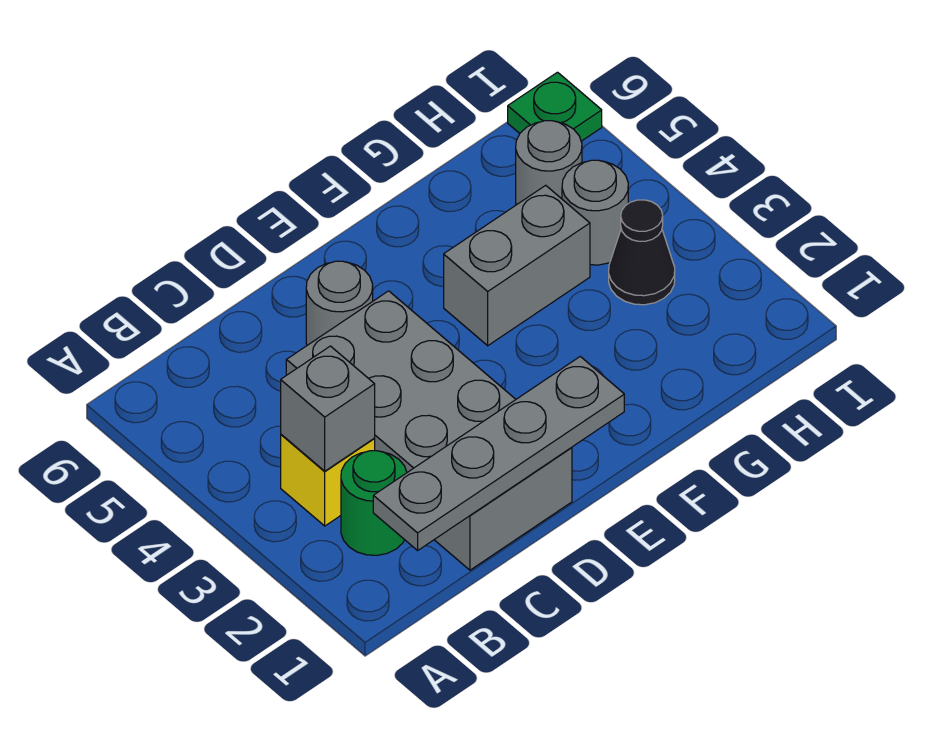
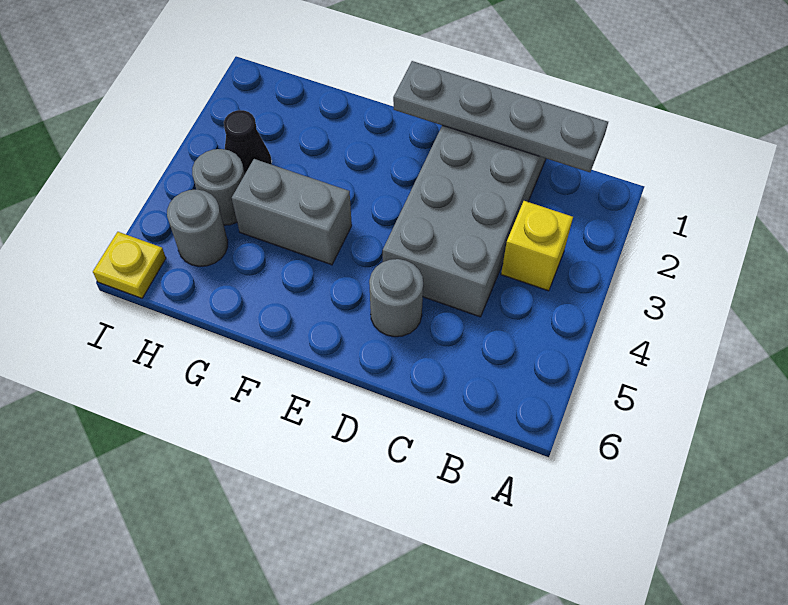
green 1x1 round brick [341,451,407,555] -> none
grey 1x1 brick [281,346,375,471] -> none
green 1x1 plate [508,72,602,141] -> yellow 1x1 plate [93,232,166,298]

